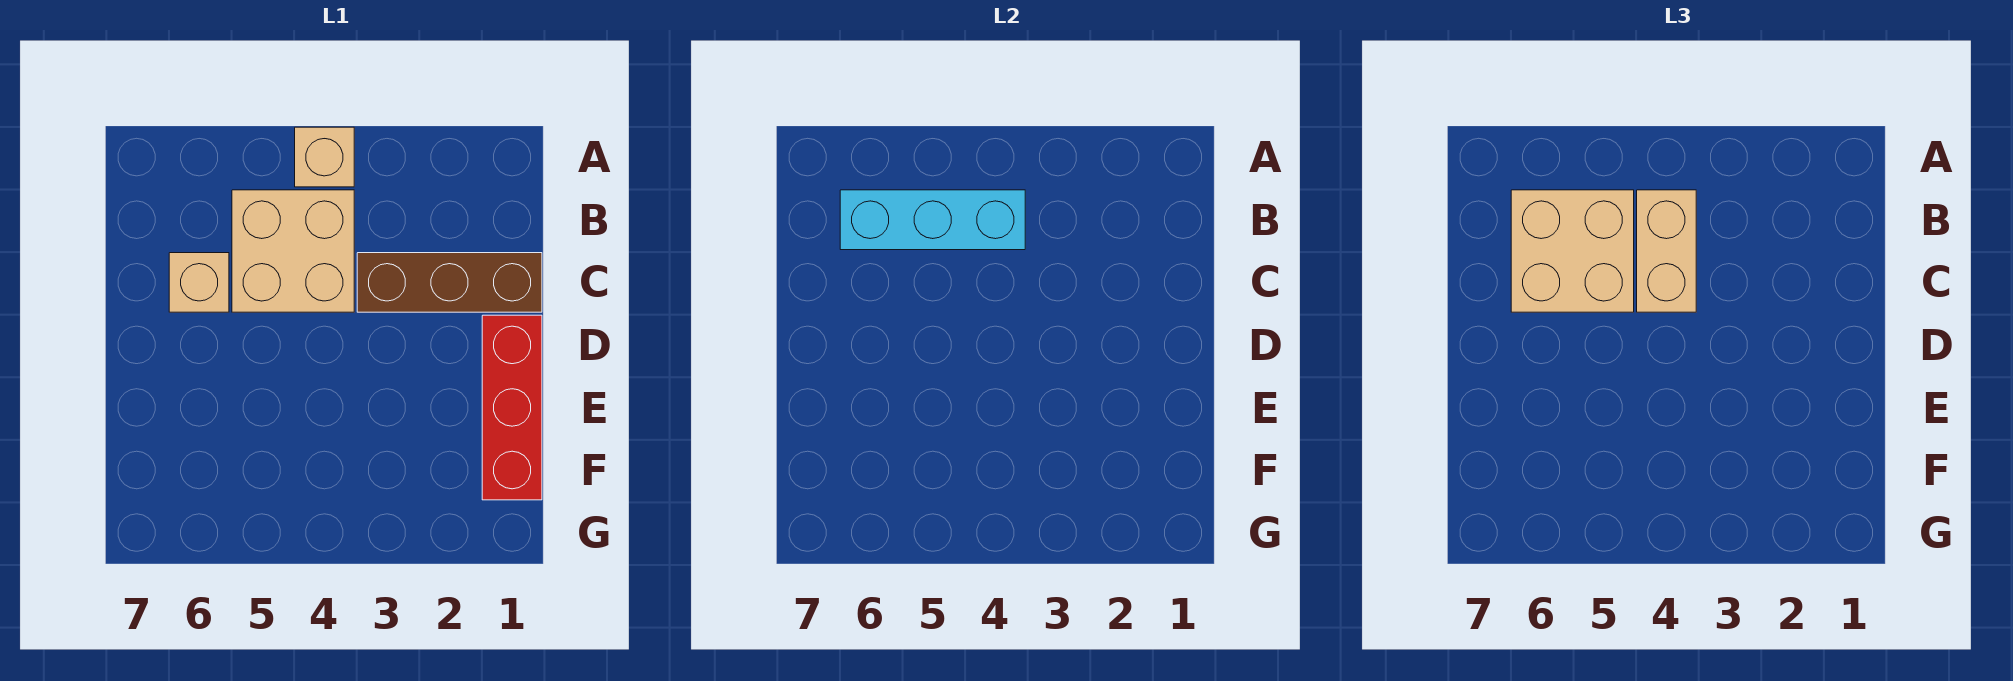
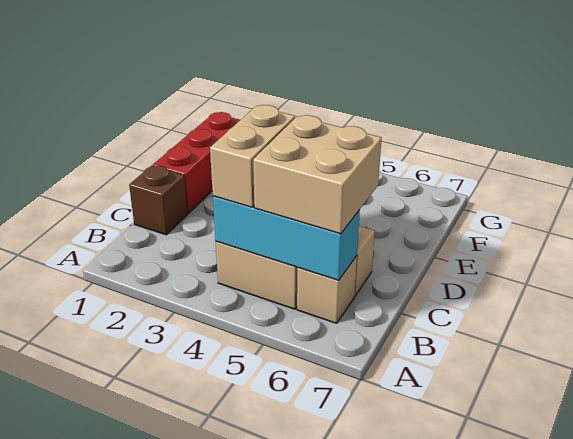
tan 1x1 brick [295,127,354,187] -> tan 1x1 brick moved to [297,256,357,323]
brown 1x3 brick [357,253,542,312] -> brown 1x1 brick [129,166,187,235]

